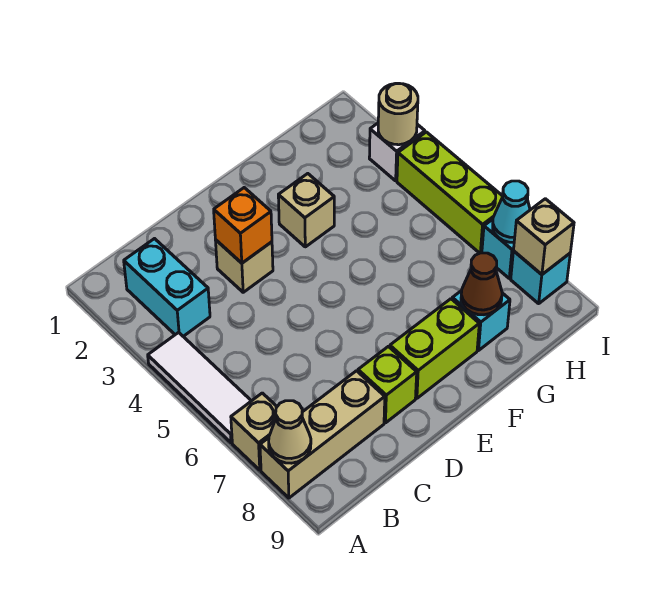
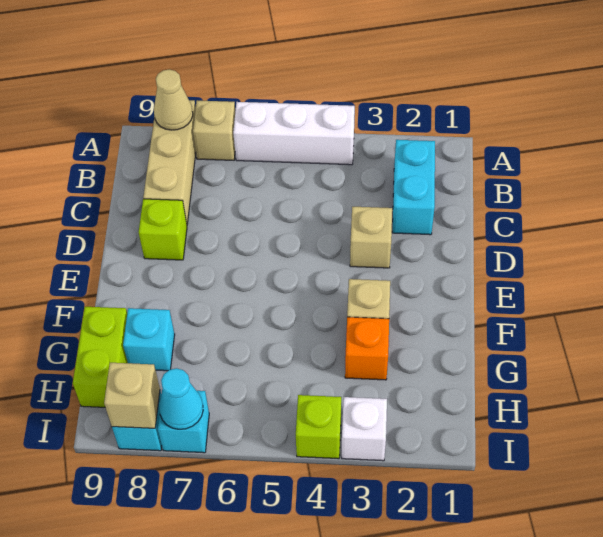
white 1x3 tile [148,332,251,443] -> white 1x3 brick [233,102,355,165]
cyan 1x2 brick [124,239,210,336] -> cyan 1x2 brick turned to [392,140,435,235]
orange 1x1 brick [214,188,272,263] -> orange 1x1 brick moved to [345,317,389,380]
lime 1x2 brick [390,299,479,398] -> lime 1x2 brick moved to [73,307,128,407]
brown 1x1 cone [461,253,502,315] -> none
tan 1x1 round brick [378,83,418,145] -> none
lime 1x3 brick [397,132,503,253] -> lime 1x1 brick [296,395,341,459]

